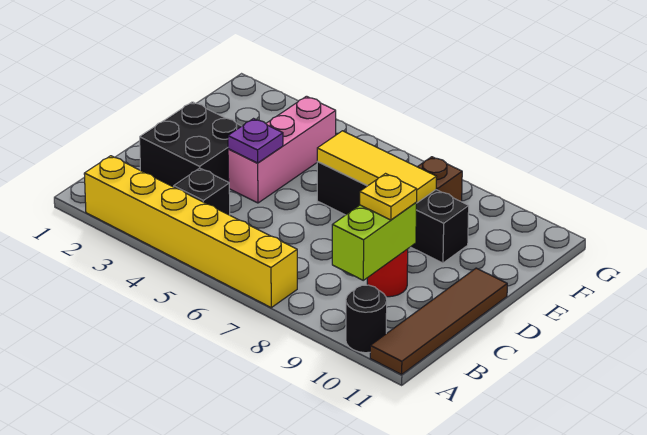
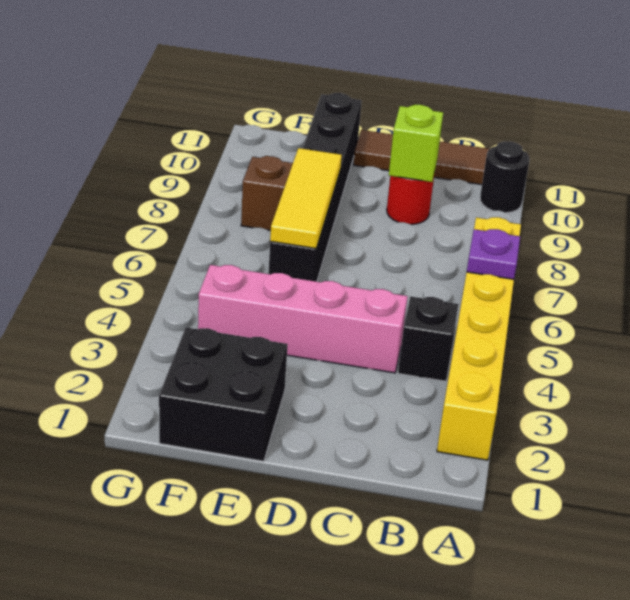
lime 1x2 brick [332,203,416,280] -> lime 1x1 brick [389,105,443,182]
black 2x2 brick [140,102,241,187] -> black 2x2 brick moved to [159,327,288,461]
yellow 1x1 plate [360,174,417,220] -> none
pink 1x3 brick [228,96,336,203] -> pink 1x4 brick [198,265,408,373]
purple 1x1 plate [228,119,283,163] -> purple 1x1 plate moved to [467,229,520,279]
black 1x4 brick [317,162,469,263] -> black 1x6 brick [268,93,362,282]

